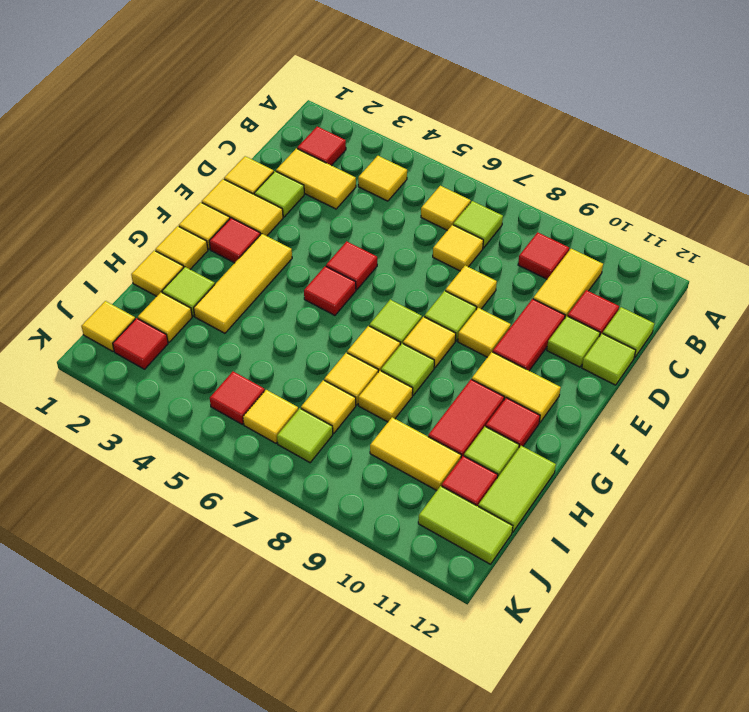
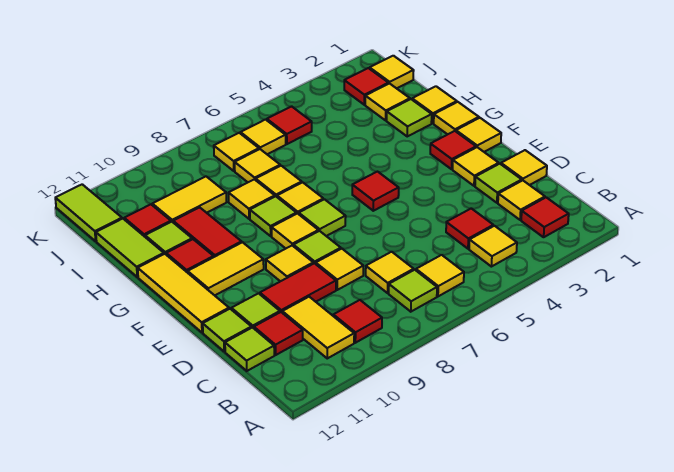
yellow 1x2 tile [276,149,356,209] -> yellow 1x1 tile [498,180,545,220]
red 1x2 tile [493,299,565,371] -> red 1x2 tile turned to [260,263,336,312]
yellow 1x2 tile [202,179,283,236] -> yellow 1x1 tile [453,147,499,186]
red 1x1 tile [326,241,377,290] -> red 1x1 tile moved to [446,208,493,249]
yellow 1x3 tile [194,234,292,333] -> yellow 1x3 tile moved to [138,254,229,333]
lime 1x1 tile [277,408,333,463] -> yellow 1x1 tile [214,133,259,171]
lime 1x2 tile [418,486,513,564] -> lime 1x2 tile turned to [55,184,122,241]

